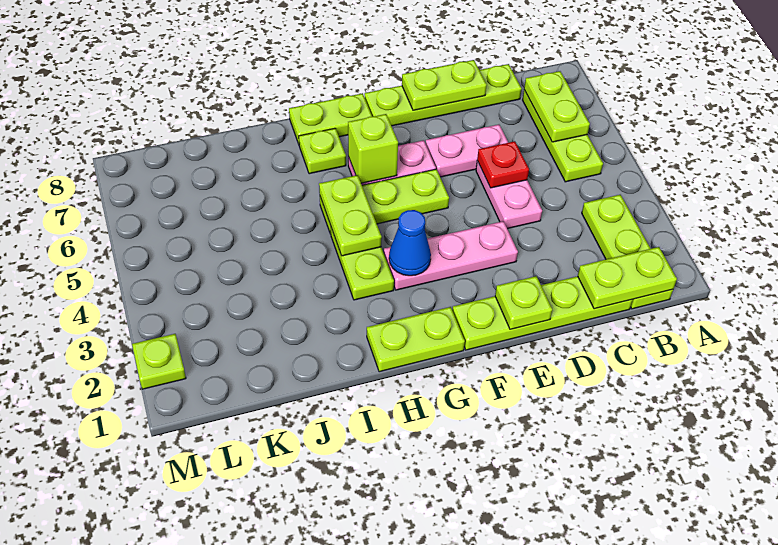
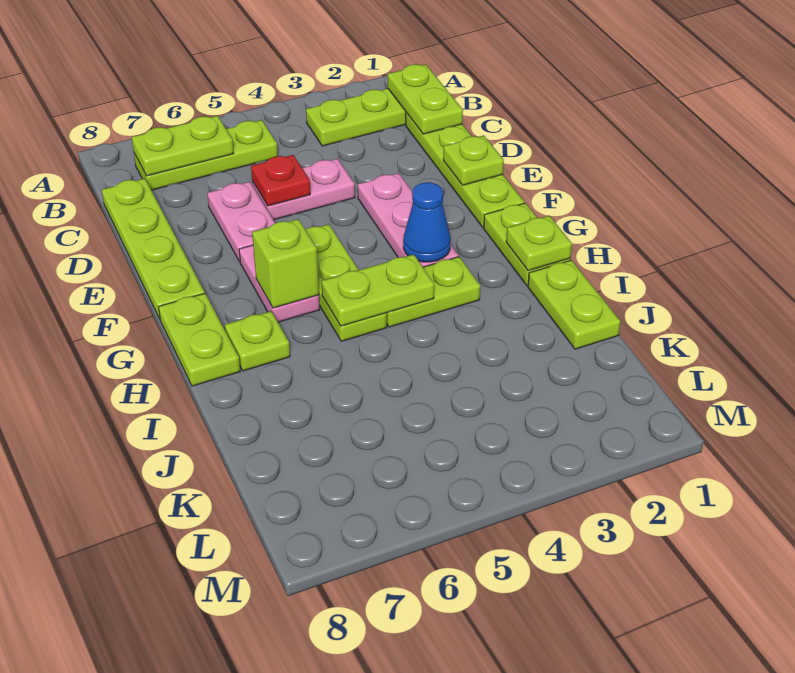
lime 1x2 plate [402,60,487,110] -> lime 1x2 plate moved to [528,260,620,349]
lime 1x1 plate [132,334,186,389] -> lime 1x1 plate moved to [506,216,572,271]

